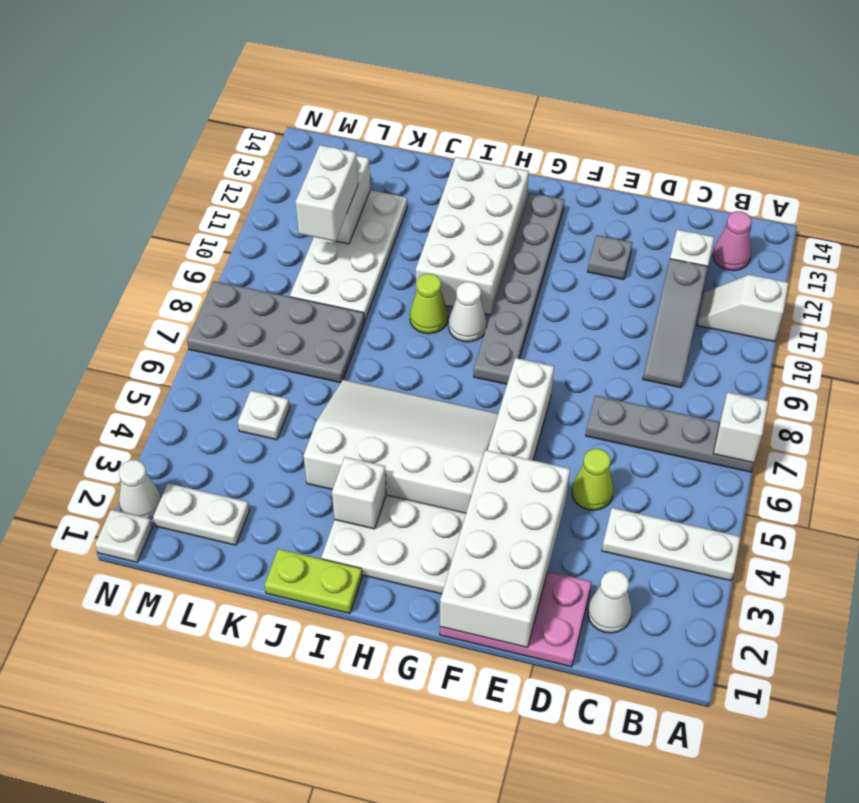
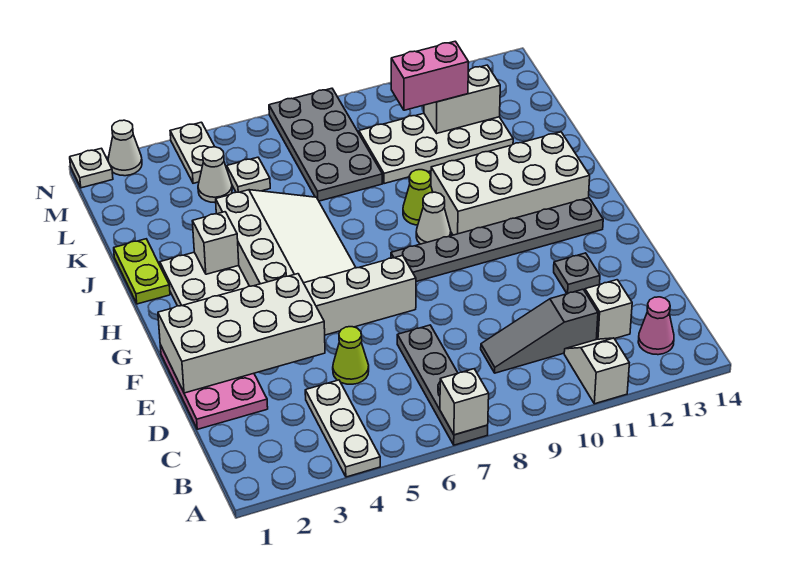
white 1x1 cone [588,571,632,633] -> white 1x1 cone moved to [198,147,232,203]
white 1x2 plate [153,483,249,545] -> white 1x2 plate moved to [170,122,215,183]
white 1x2 brick [296,145,358,241] -> pink 1x2 brick [391,41,469,110]

